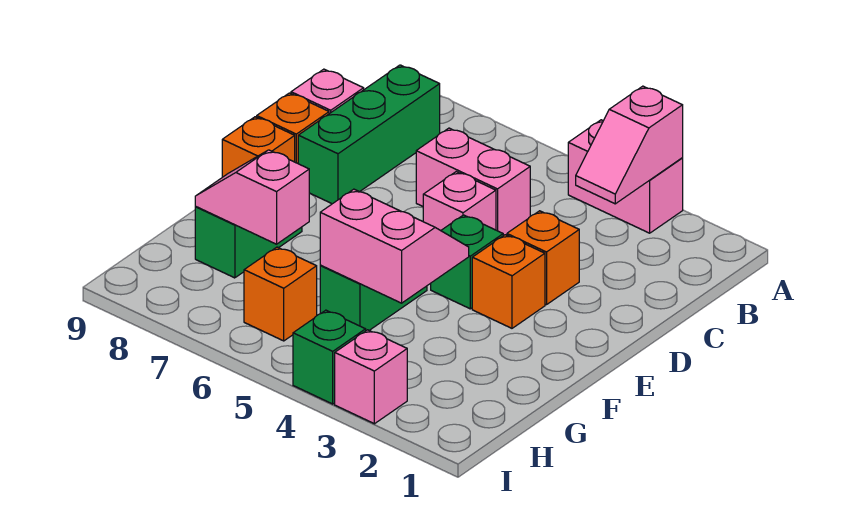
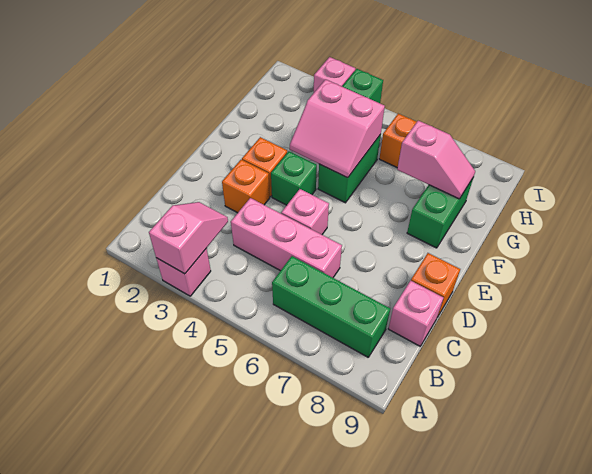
pink 1x2 brick [568,120,683,233] -> pink 1x1 brick [156,248,211,296]
green 1x3 brick [298,65,440,204] -> green 1x3 brick turned to [272,256,390,357]
pink 1x2 brick [416,128,530,236] -> pink 1x3 brick [231,198,342,278]
orange 1x1 brick [222,117,295,177] -> none

